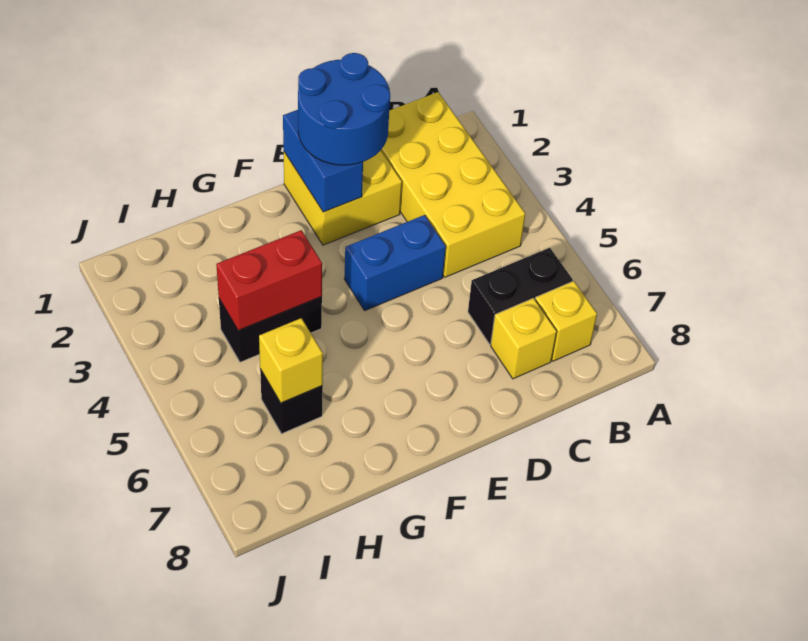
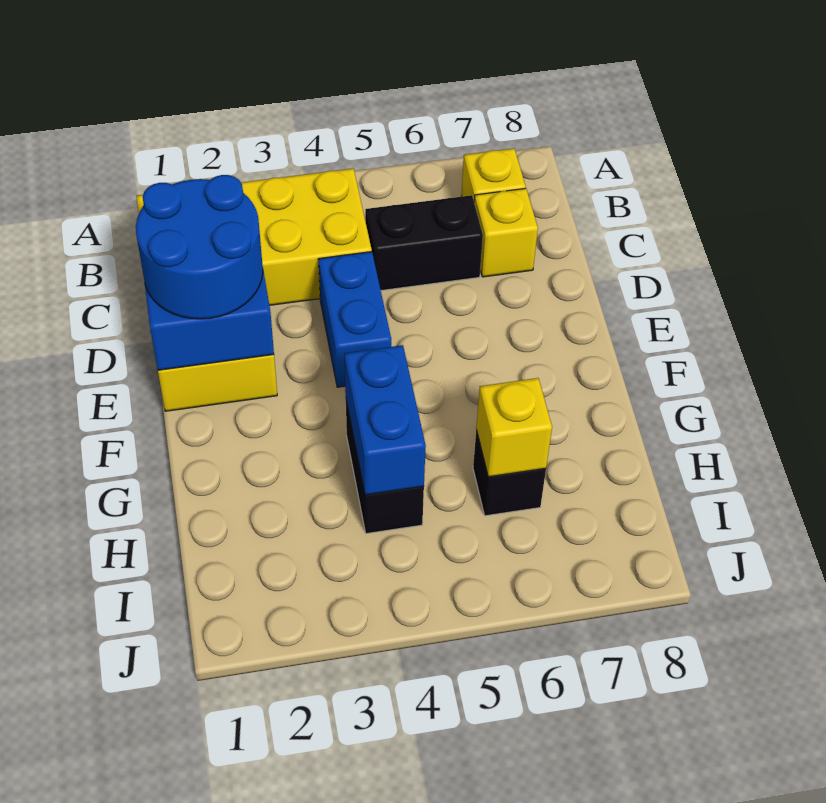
black 1x2 brick [468,248,573,344] -> black 1x2 brick turned to [365,195,483,291]
red 1x2 brick [216,230,322,331] -> blue 1x2 brick [344,345,426,495]

